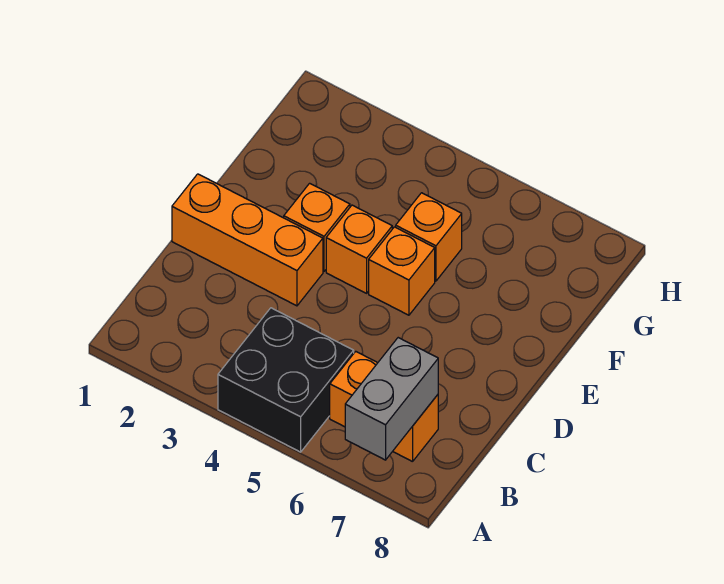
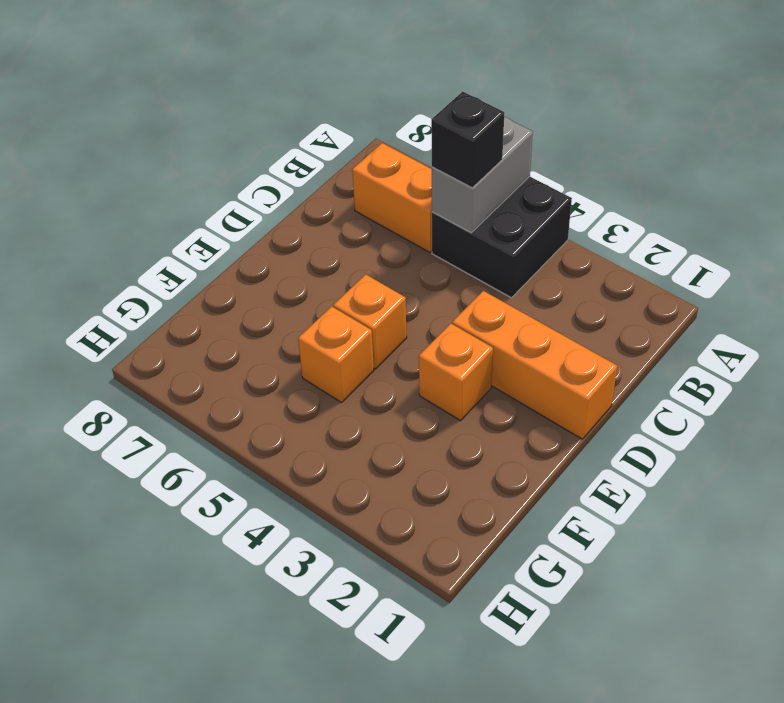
grey 1x2 brick [345,338,438,460] -> grey 1x2 brick moved to [432,117,533,233]
none -> black 1x1 brick [431,92,504,188]
orange 1x1 brick [326,205,392,293] -> none

